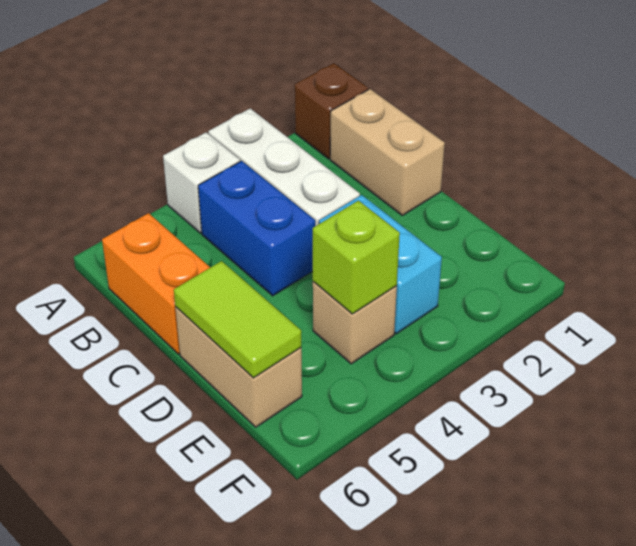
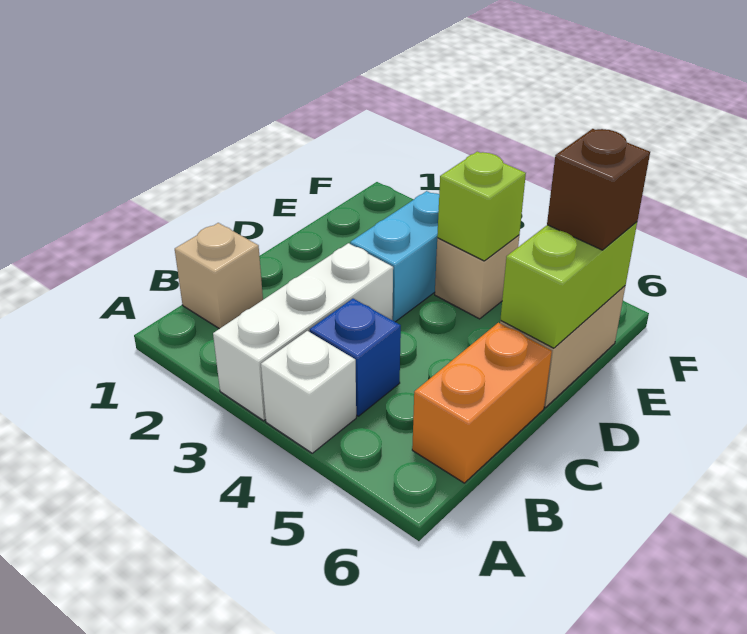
brown 1x1 brick [295,63,368,159] -> brown 1x1 brick moved to [547,129,650,250]
tan 1x2 brick [330,89,445,215] -> tan 1x1 brick [175,223,263,329]
blue 1x2 brick [198,161,315,296] -> blue 1x1 brick [310,299,401,416]
lime 1x2 tile [174,261,301,378] -> lime 1x2 brick [500,222,637,348]

